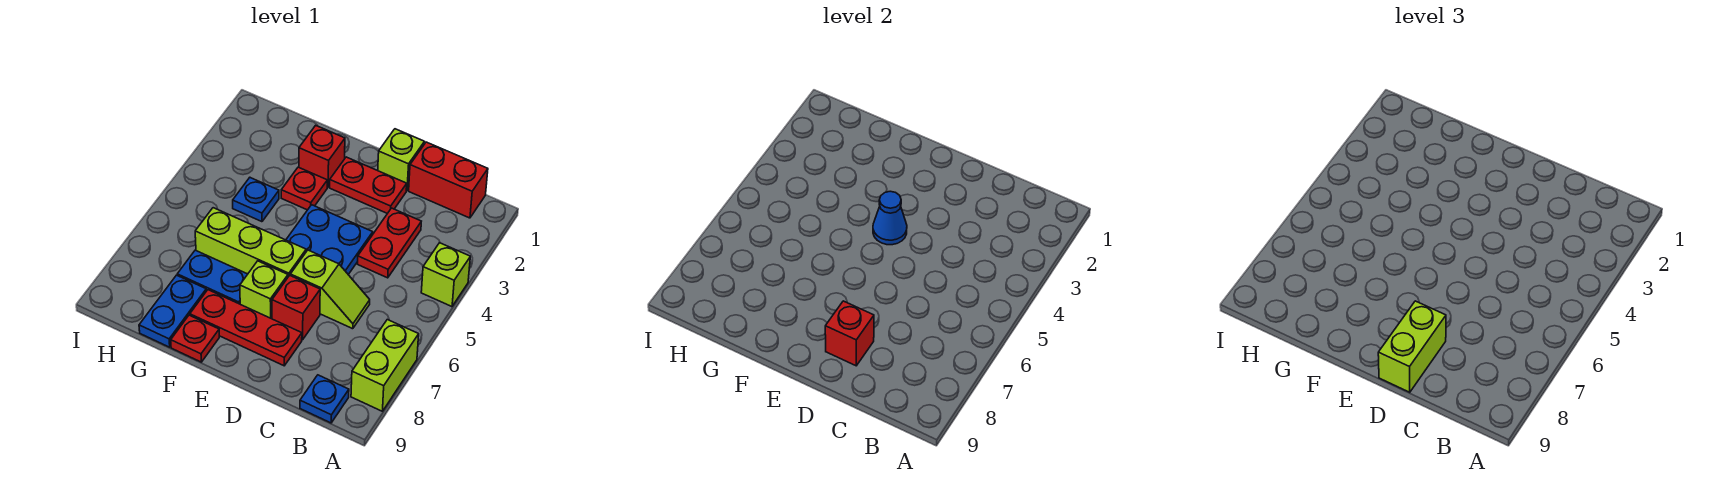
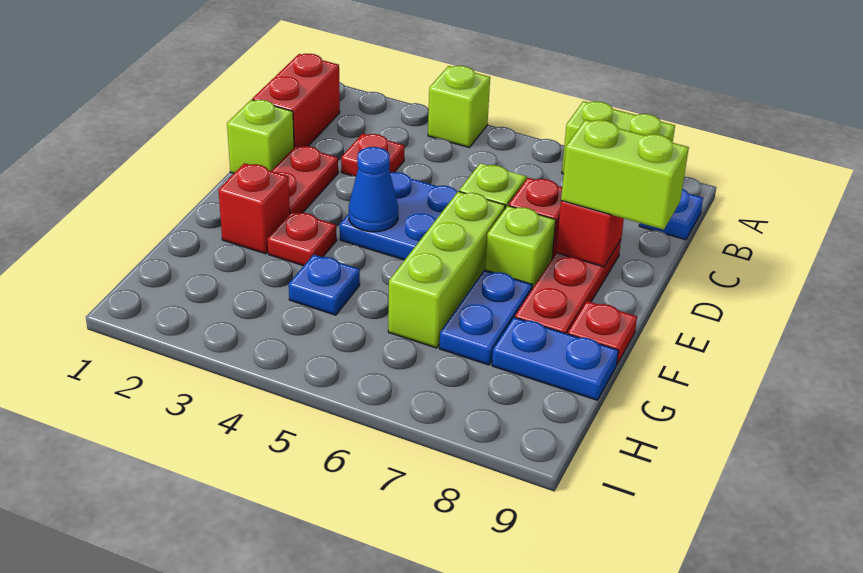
red 1x2 plate [358,208,421,278] -> red 1x1 plate [341,133,405,176]

